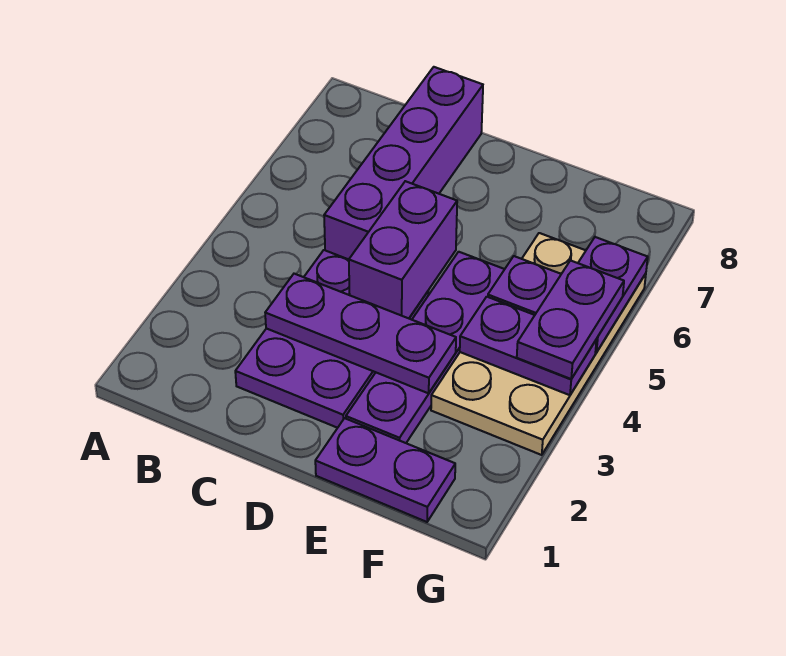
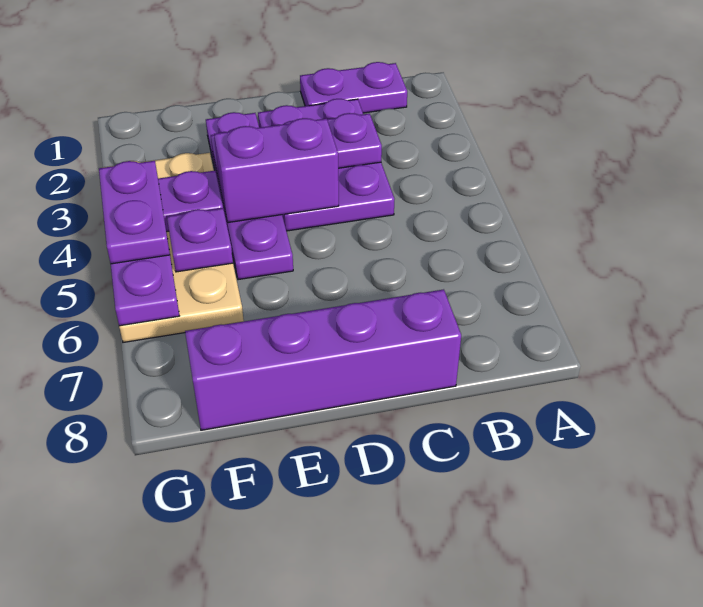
purple 1x4 brick [324,67,483,259] -> purple 1x4 brick turned to [185,289,461,430]
purple 1x2 brick [349,181,457,318] -> purple 1x2 brick turned to [214,118,339,223]
purple 1x2 plate [315,418,455,522] -> purple 1x2 plate moved to [300,62,407,113]

